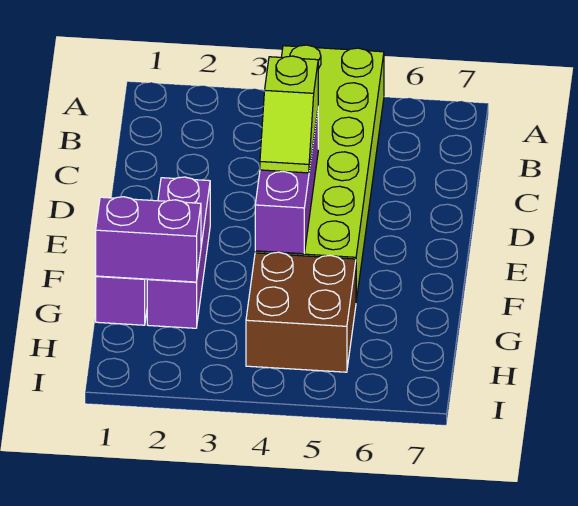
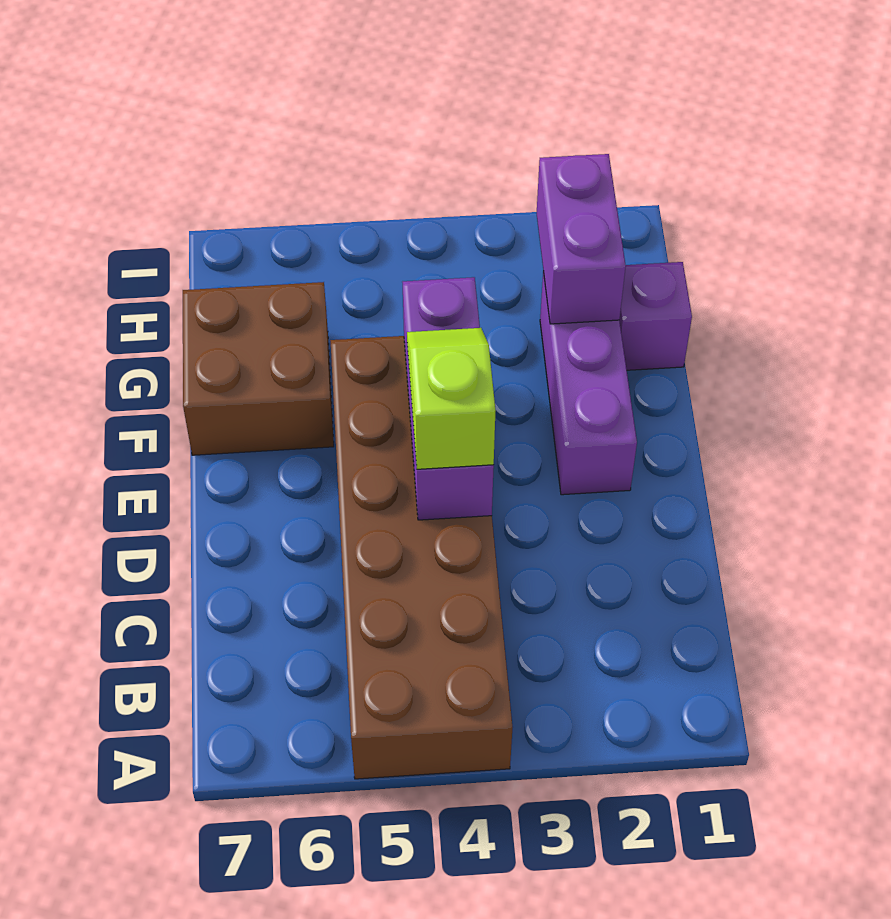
lime 2x6 brick [255,45,384,300] -> brown 2x6 brick [330,336,512,779]
purple 1x2 brick [96,197,201,282] -> purple 1x2 brick turned to [537,154,626,324]
brown 2x2 brick [246,252,356,372] -> brown 2x2 brick moved to [183,282,334,455]

